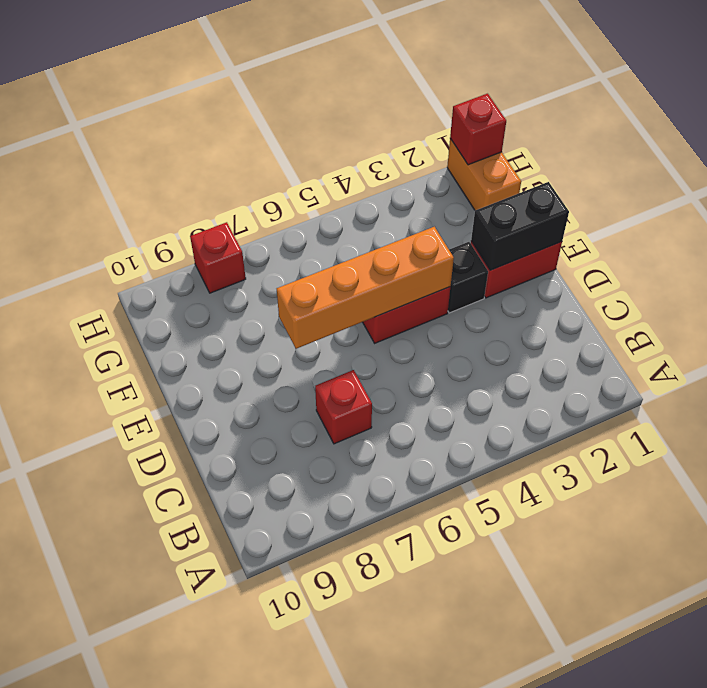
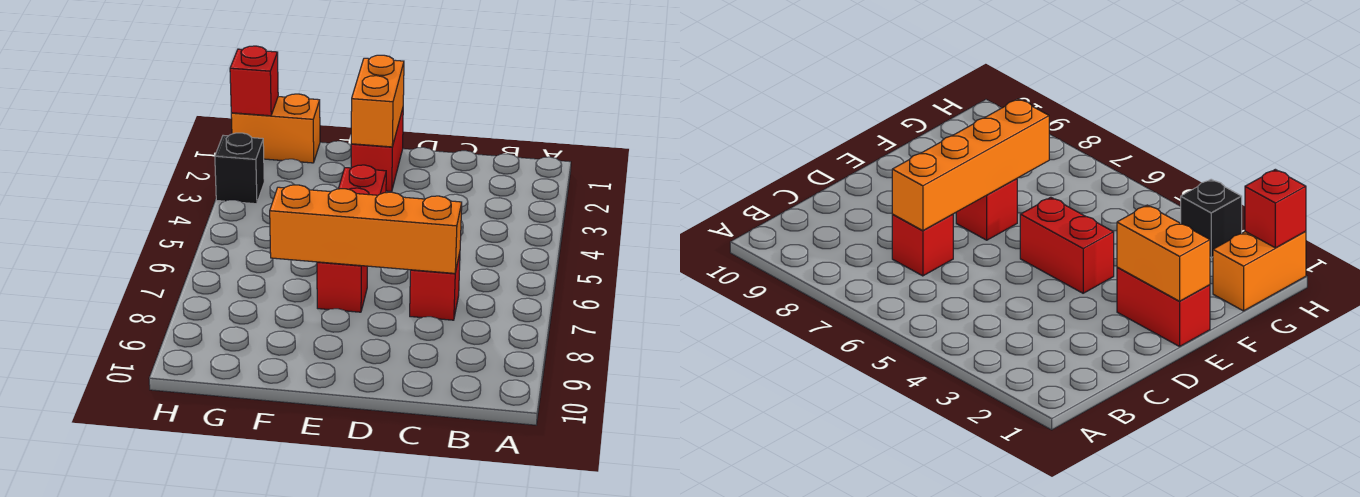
black 1x2 brick [471,182,569,270] -> orange 1x2 brick [351,55,404,147]
black 1x1 brick [448,242,488,313] -> black 1x1 brick moved to [215,133,264,204]
orange 1x4 brick [277,227,454,349] -> orange 1x4 brick turned to [270,185,462,273]
red 1x1 brick [190,222,246,293] -> red 1x1 brick moved to [317,262,368,312]

